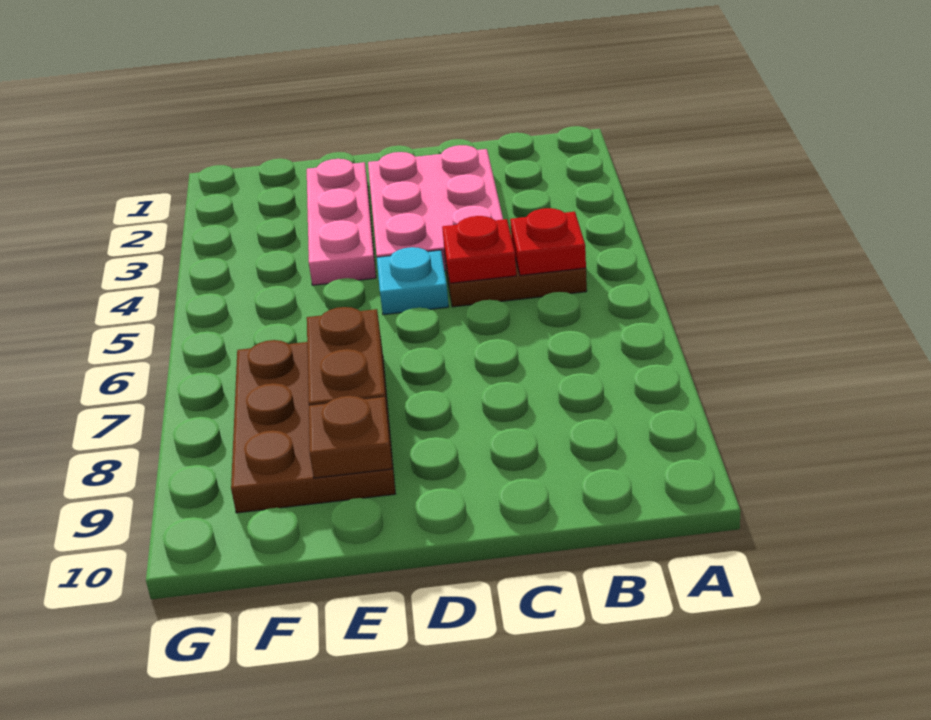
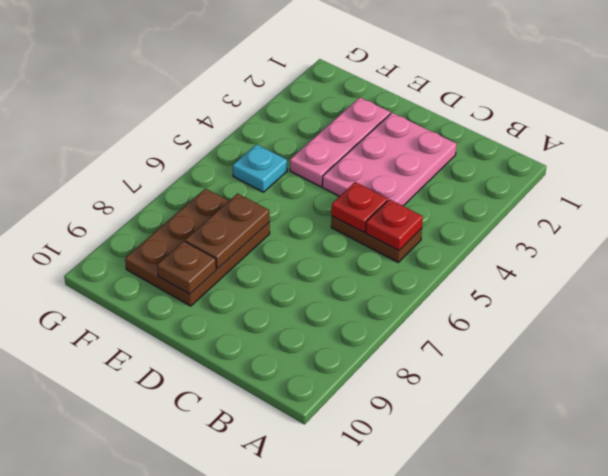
cyan 1x1 plate [377,247,449,315] -> cyan 1x1 plate moved to [233,144,287,192]

